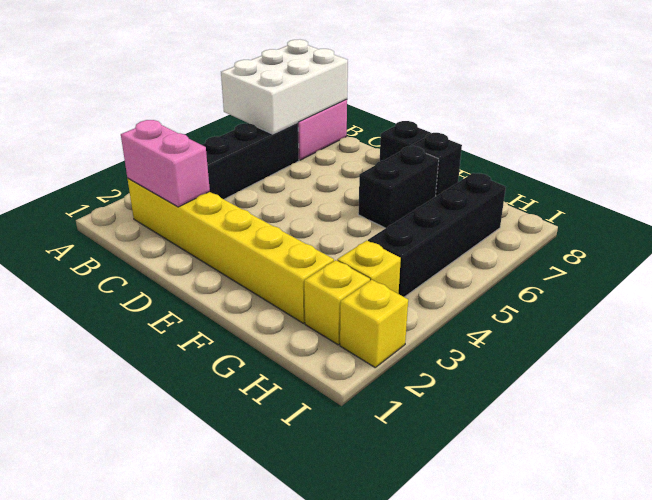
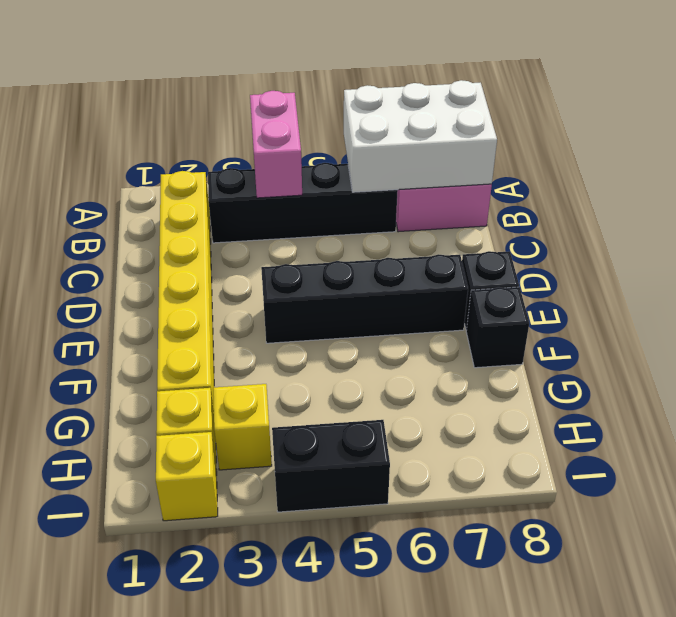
pink 1x2 brick [121,120,210,207] -> pink 1x2 brick moved to [250,91,302,198]
black 1x2 brick [358,146,439,228] -> black 1x2 brick moved to [272,420,390,512]
black 1x4 brick [368,173,506,297] -> black 1x4 brick moved to [261,254,468,343]

